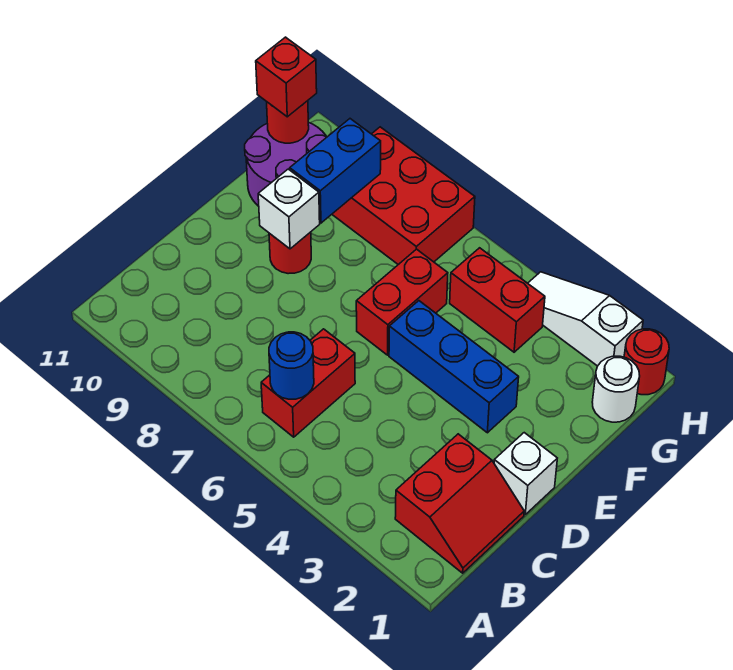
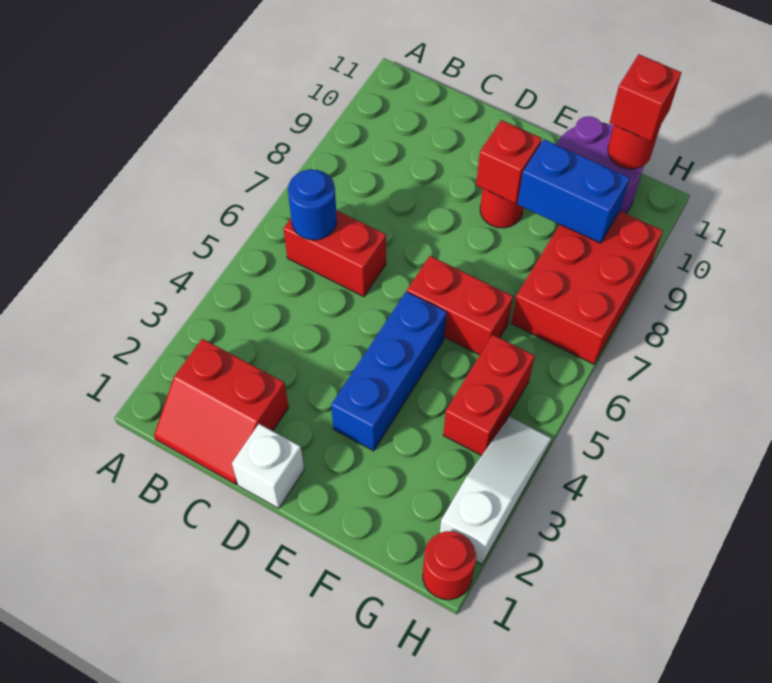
white 1x1 brick [258,169,320,249] -> red 1x1 brick [476,120,542,204]
white 1x1 round brick [592,356,640,422] -> none

